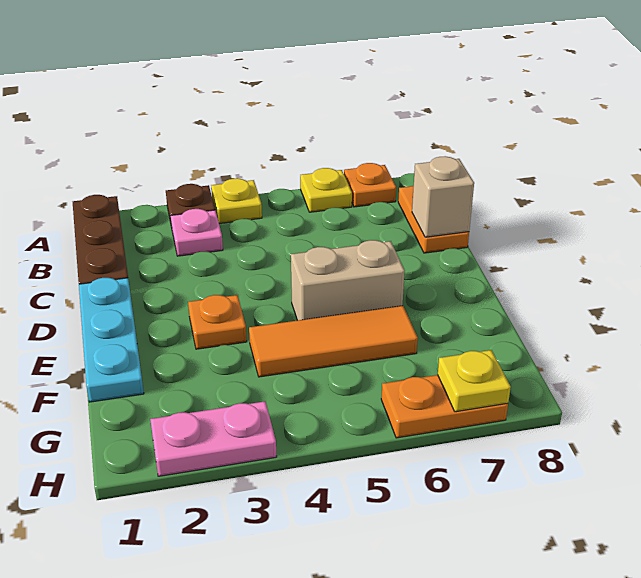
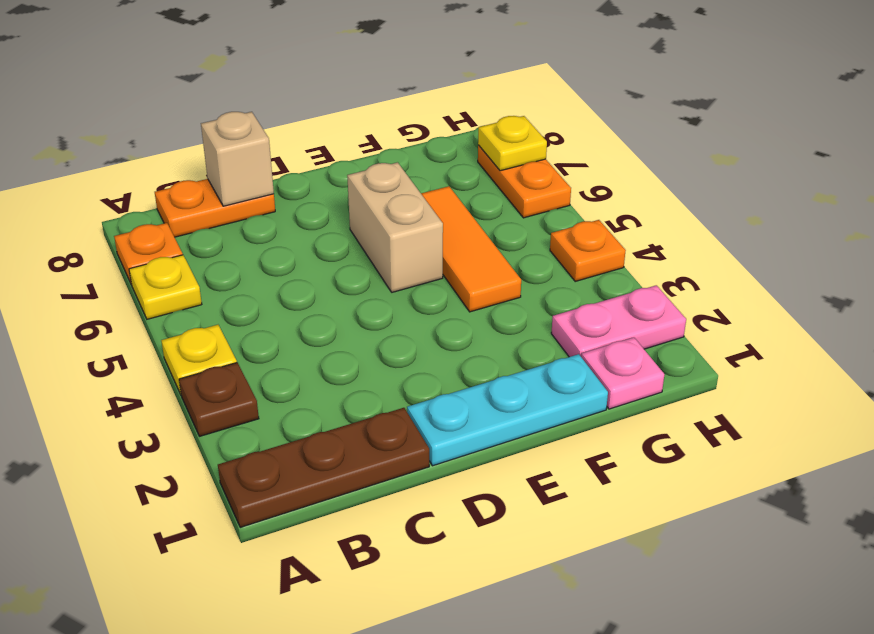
pink 1x1 plate [171,209,223,256] -> pink 1x1 plate moved to [581,337,664,409]
orange 1x1 plate [188,295,247,349] -> orange 1x1 plate moved to [550,220,626,281]
pink 1x2 plate [150,401,277,476] -> pink 1x2 plate turned to [551,285,686,357]

